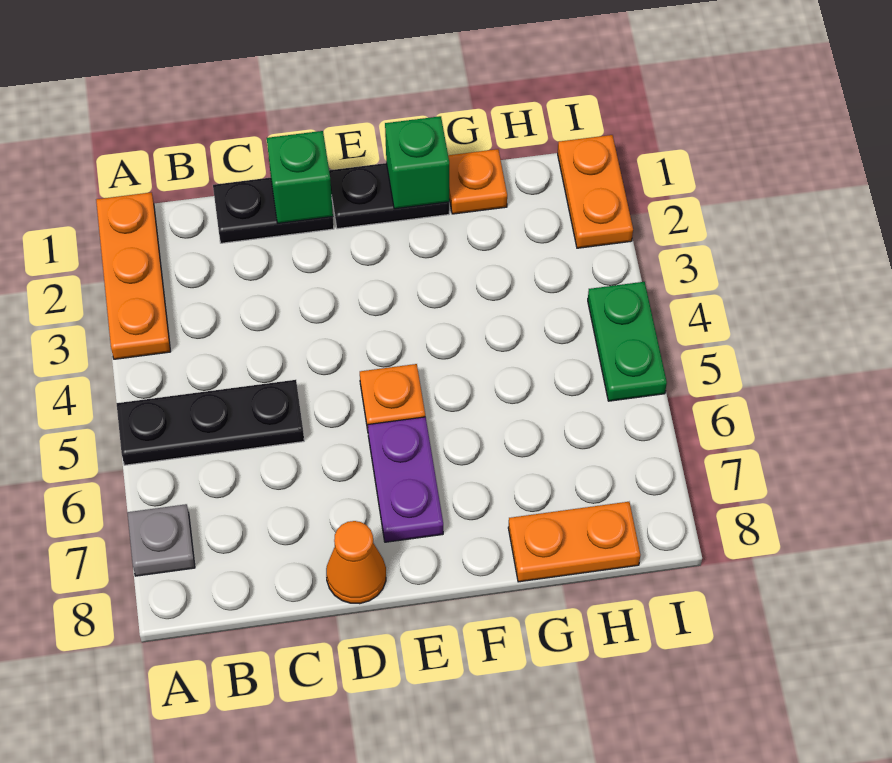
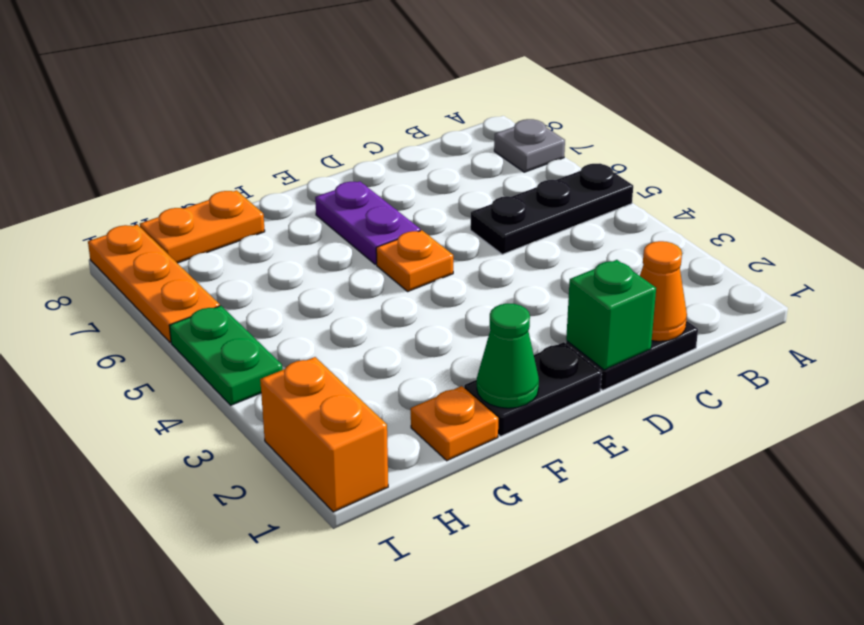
orange 1x3 plate [96,192,171,359] -> orange 1x3 plate moved to [88,225,220,343]
orange 1x1 cone [326,521,386,604] -> orange 1x1 cone moved to [640,241,687,341]
green 1x1 brick [385,116,449,209] -> green 1x1 cone [477,303,539,408]
orange 1x2 plate [558,135,633,248] -> orange 1x2 brick [260,357,388,512]

